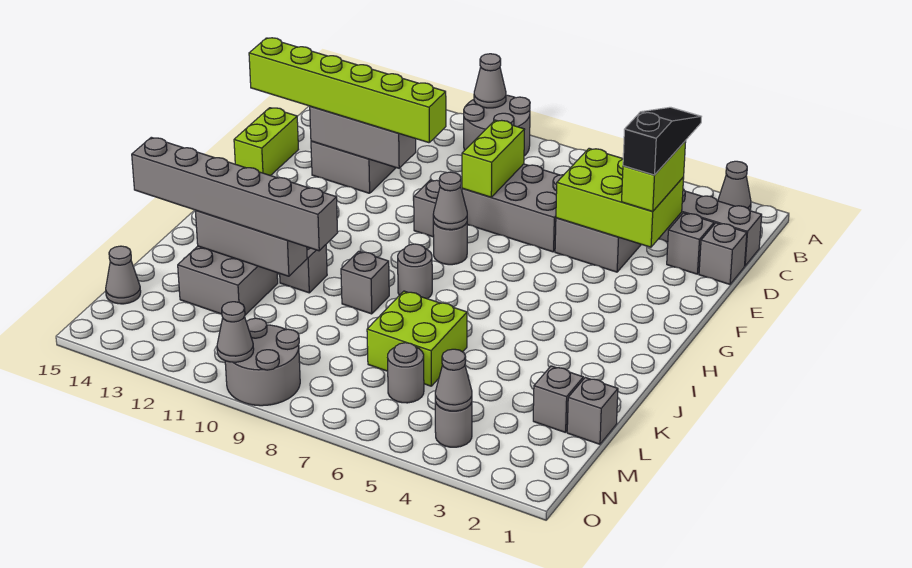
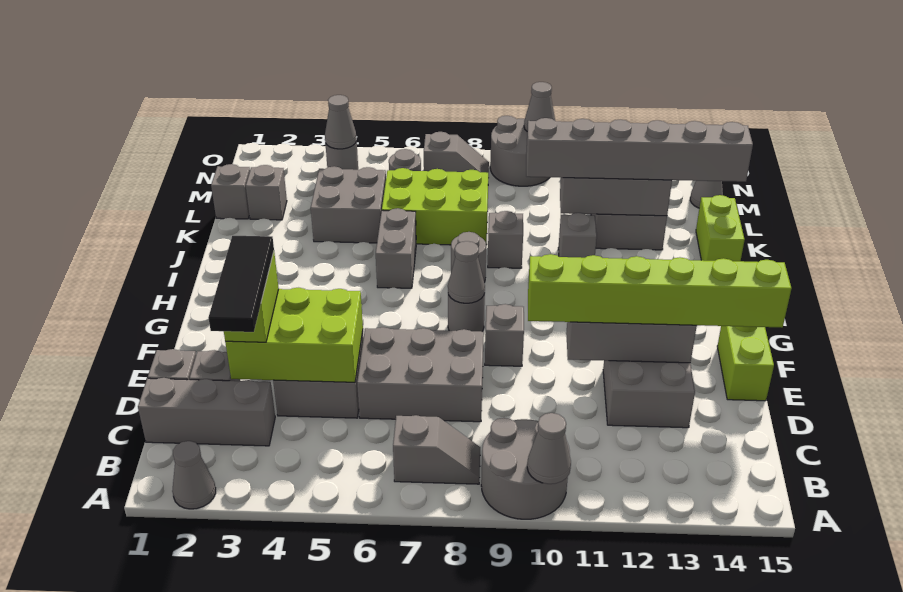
none -> grey 1x2 slope [393,415,480,484]
black 1x3 slope [623,107,701,175] -> black 1x3 tile [208,236,274,332]
lime 1x2 brick [462,120,525,197] -> lime 1x2 brick moved to [696,195,745,261]
none -> grey 1x2 brick [376,208,416,288]
none -> grey 2x2 brick [311,166,386,243]
lime 2x2 brick [367,291,467,386] -> lime 2x3 brick [382,168,488,245]
none -> grey 1x2 slope [424,132,489,178]

